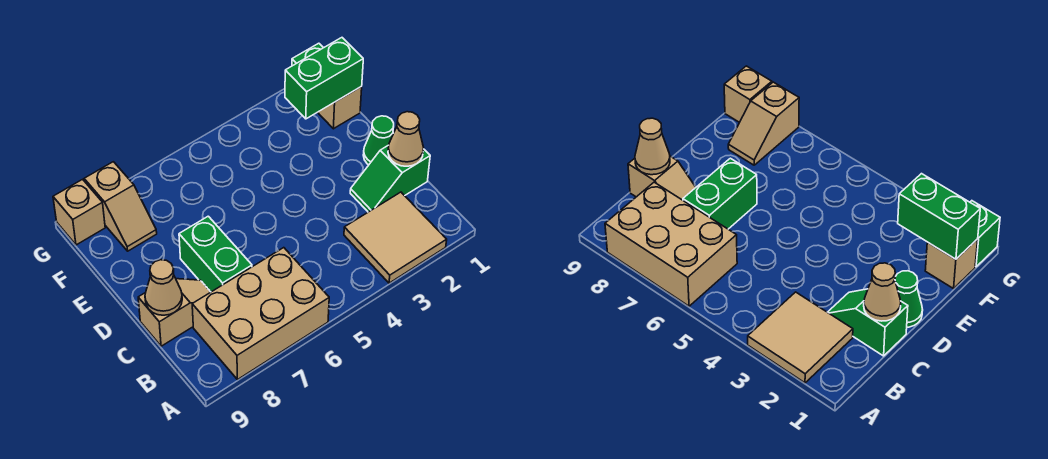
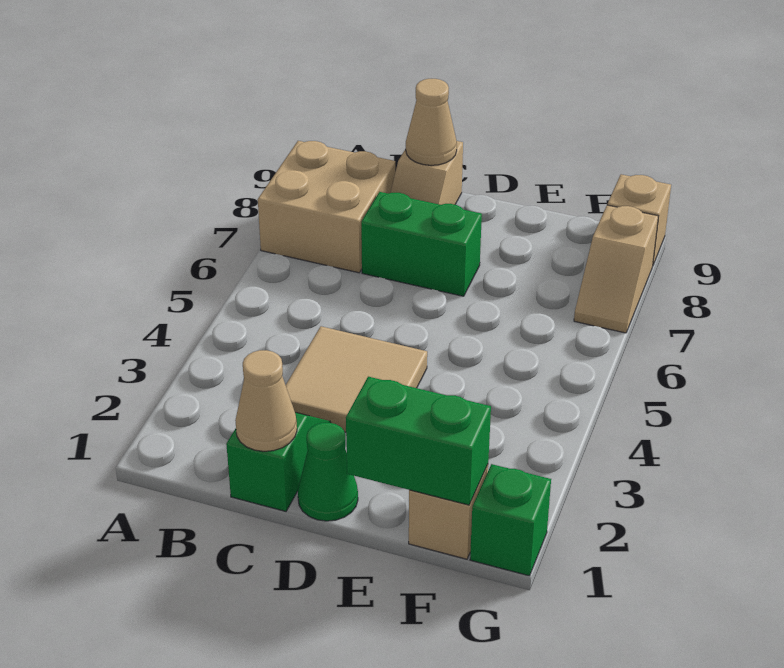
tan 2x2 tile [344,192,447,283] -> tan 2x2 tile moved to [286,326,427,432]
tan 2x3 brick [192,248,329,380] -> tan 2x2 brick [258,141,395,273]
green 1x2 brick [285,38,363,119] -> green 1x2 brick turned to [346,377,491,505]
tan 1x2 slope [84,162,157,251] -> tan 1x2 slope turned to [574,205,658,333]

